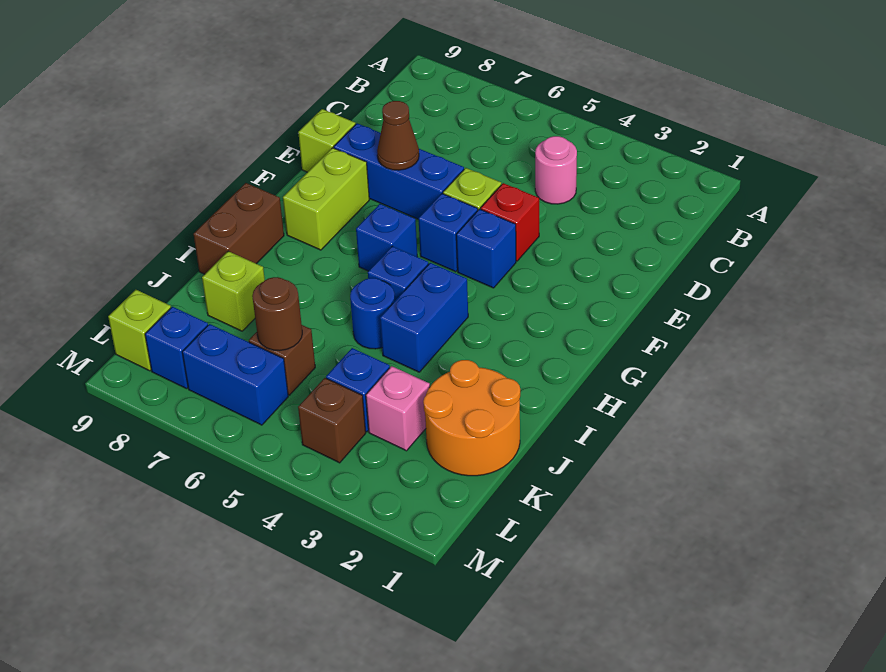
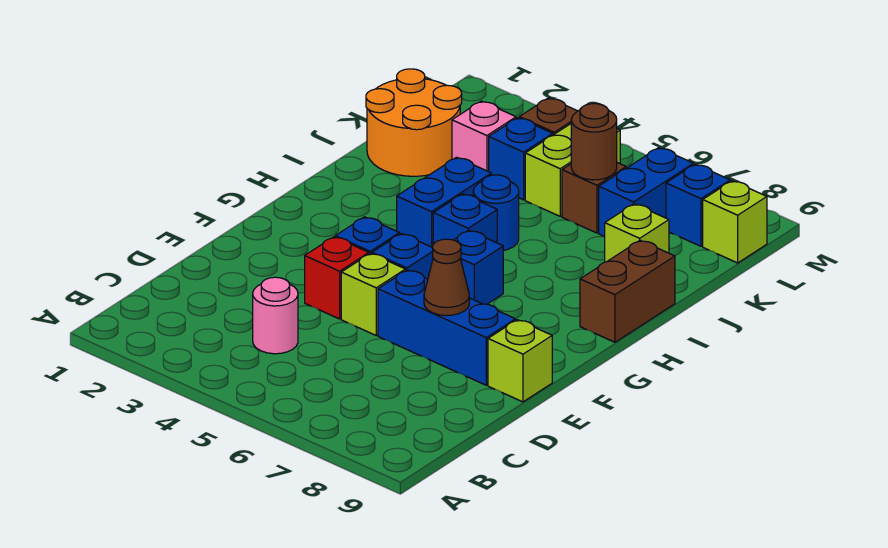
lime 1x2 brick [283,148,369,250] -> lime 1x2 brick moved to [525,124,620,216]
blue 1x2 brick [182,324,288,425] -> blue 1x2 brick turned to [599,148,694,237]

